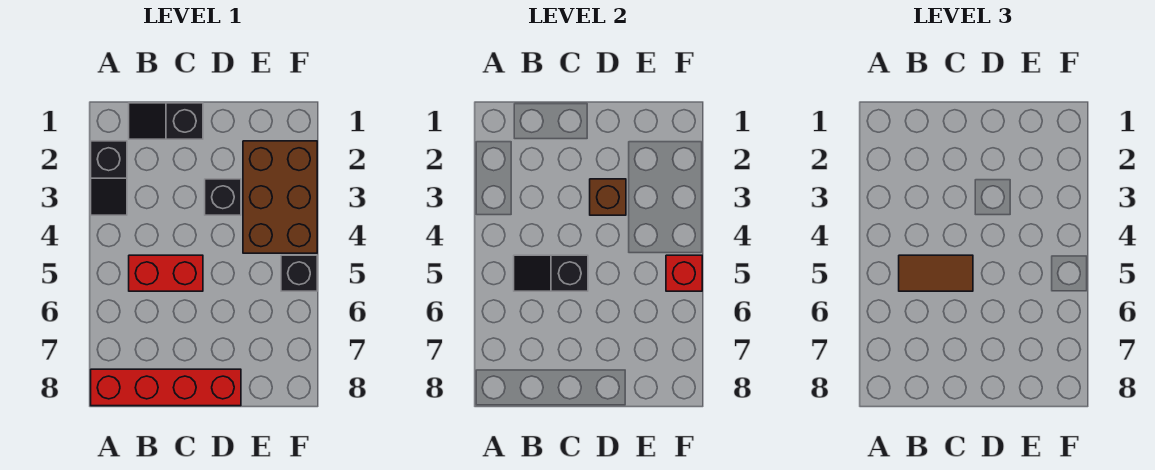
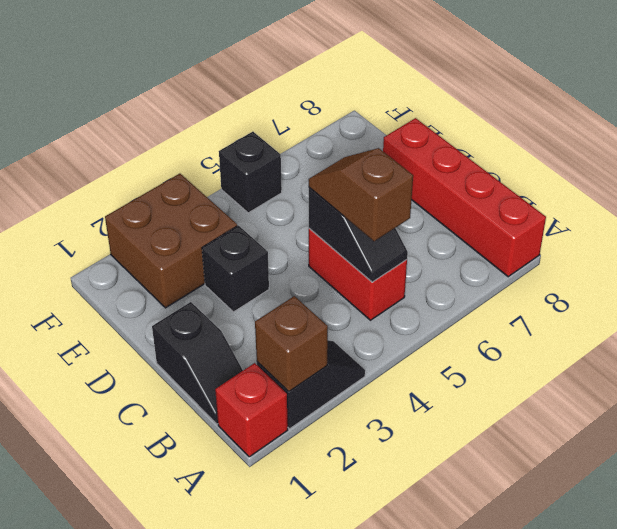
brown 1x2 tile [899,255,973,291] -> brown 1x2 slope [309,148,413,241]
brown 1x1 brick [590,179,626,215] -> brown 1x1 brick moved to [255,296,328,392]
brown 2x3 brick [243,141,317,253] -> brown 2x2 brick [105,174,237,308]
red 1x1 brick [666,255,702,291] -> red 1x1 brick moved to [215,363,288,457]

